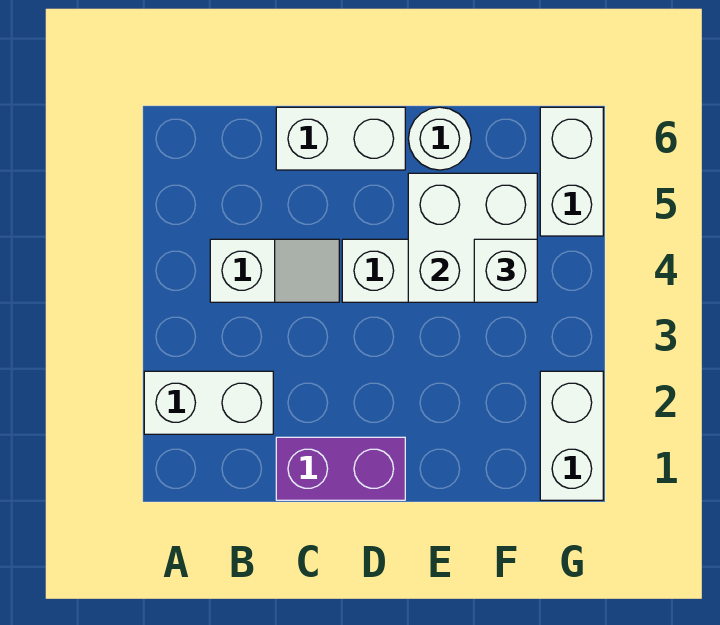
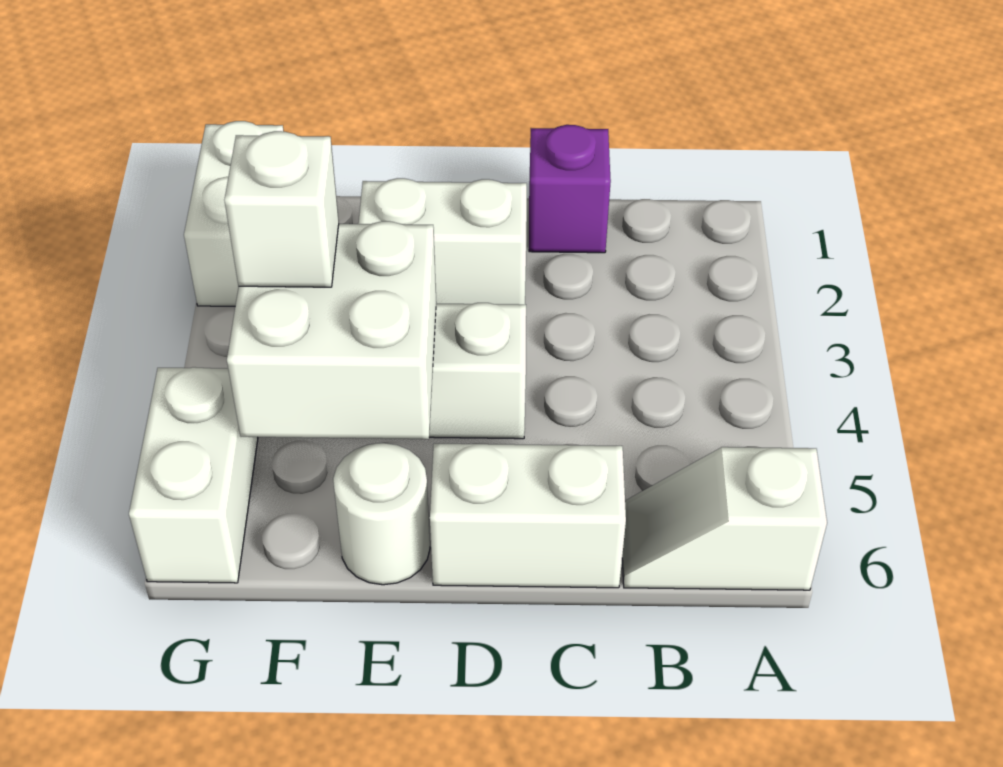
white 1x2 brick [144,371,273,434] -> white 1x2 brick moved to [358,178,527,305]
white 1x2 slope [210,239,339,302] -> white 1x2 slope moved to [622,447,827,590]
purple 1x2 brick [276,437,405,500] -> purple 1x1 brick [529,125,611,253]

